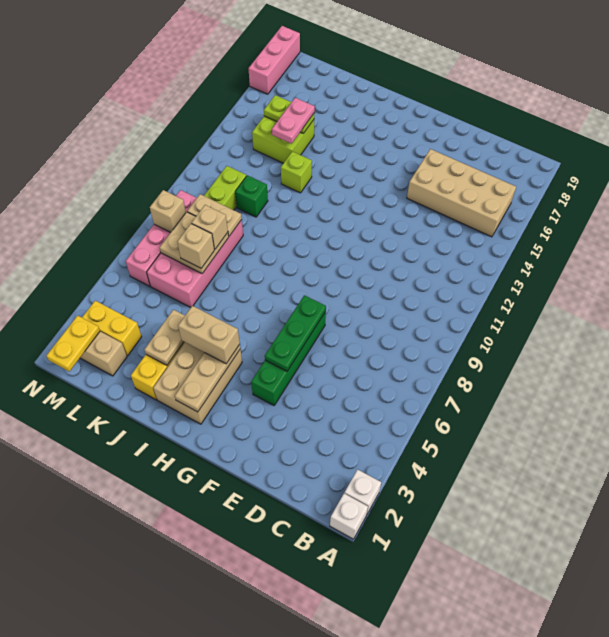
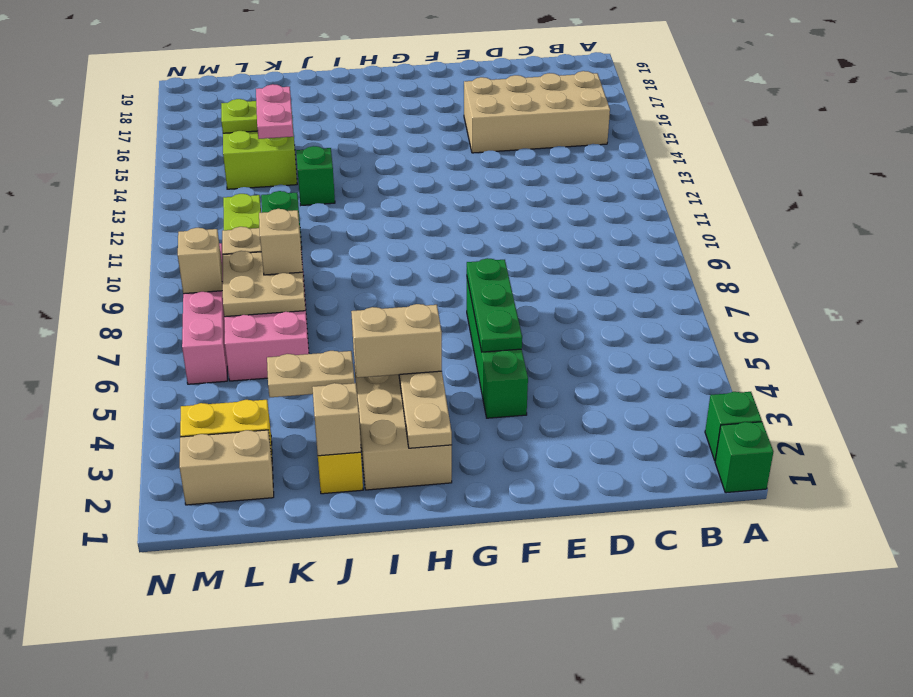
white 1x1 brick [330,494,368,539] -> green 1x1 brick [715,422,773,493]
white 1x1 brick [344,470,381,514] -> green 1x1 brick [705,392,762,460]
tan 1x2 plate [144,310,185,365] -> tan 1x2 plate turned to [267,351,355,397]
lime 1x1 brick [281,151,312,193] -> green 1x1 brick [296,146,335,205]
tan 1x1 brick [177,224,214,268] -> tan 1x1 brick moved to [312,383,361,456]
yellow 1x2 plate [46,315,100,372] -> none
pink 1x3 brick [248,26,300,94] -> none

